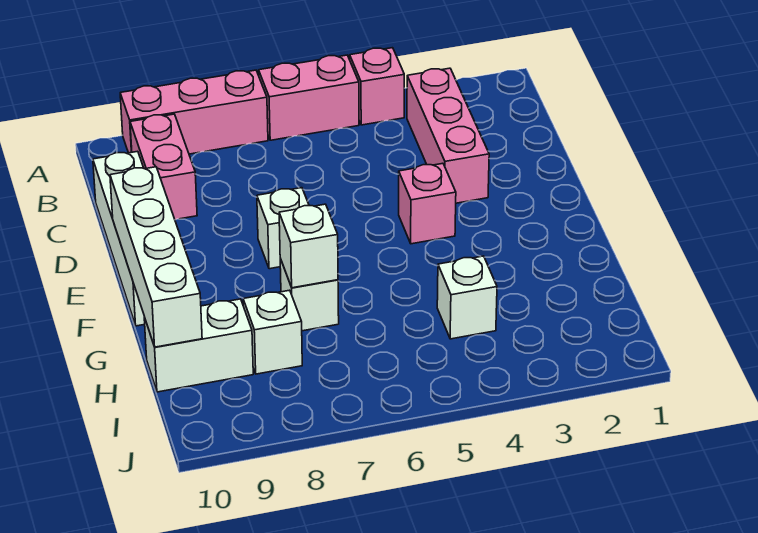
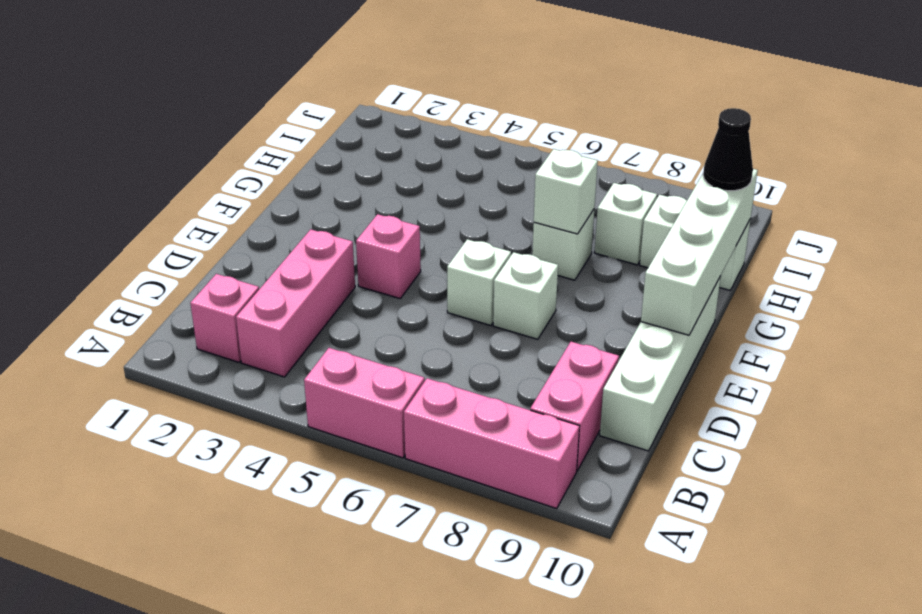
pink 1x1 brick [350,48,404,125] -> pink 1x1 brick moved to [190,274,259,362]
white 1x1 brick [437,256,497,339] -> white 1x1 brick moved to [447,239,511,326]
none -> black 1x1 cone [703,108,753,191]

